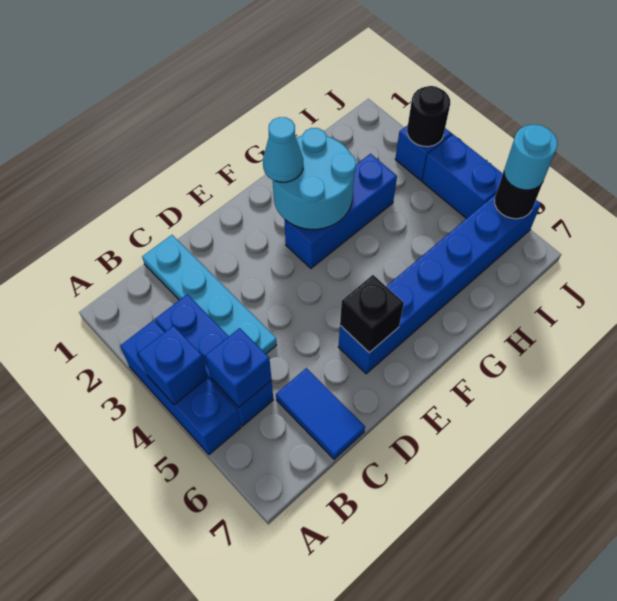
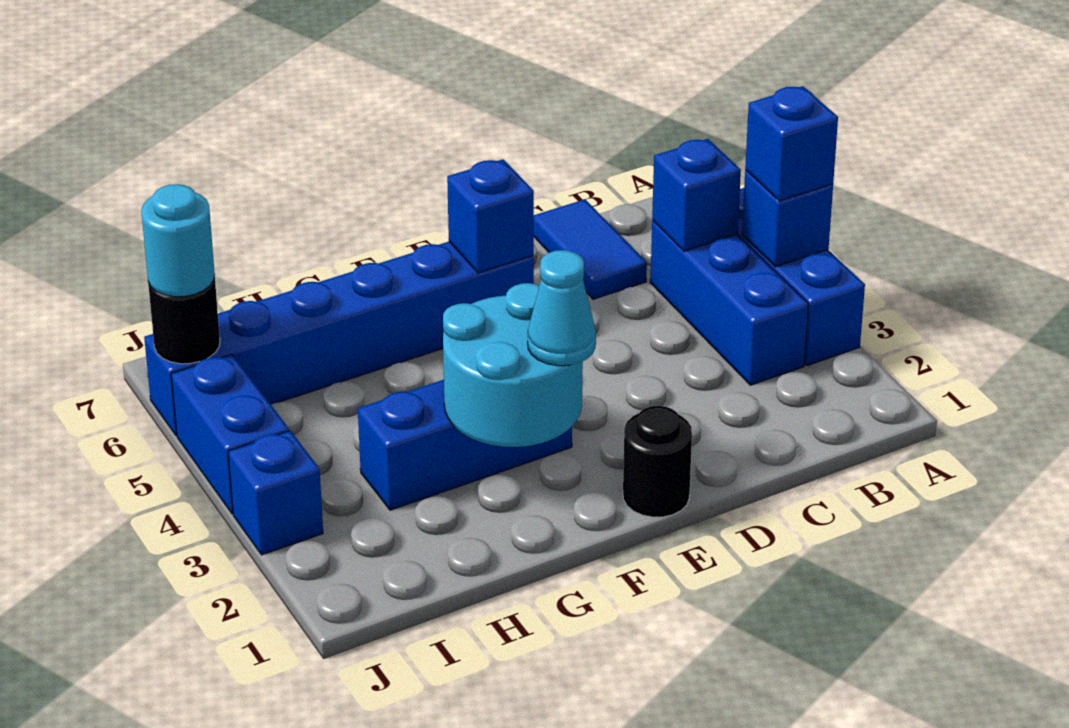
none -> blue 1x1 brick [745,86,838,201]
cyan 1x4 plate [142,235,277,354] -> none
black 1x1 brick [340,275,404,353] -> blue 1x1 brick [447,159,534,273]
black 1x1 round brick [407,86,450,147] -> black 1x1 round brick moved to [623,406,692,517]

